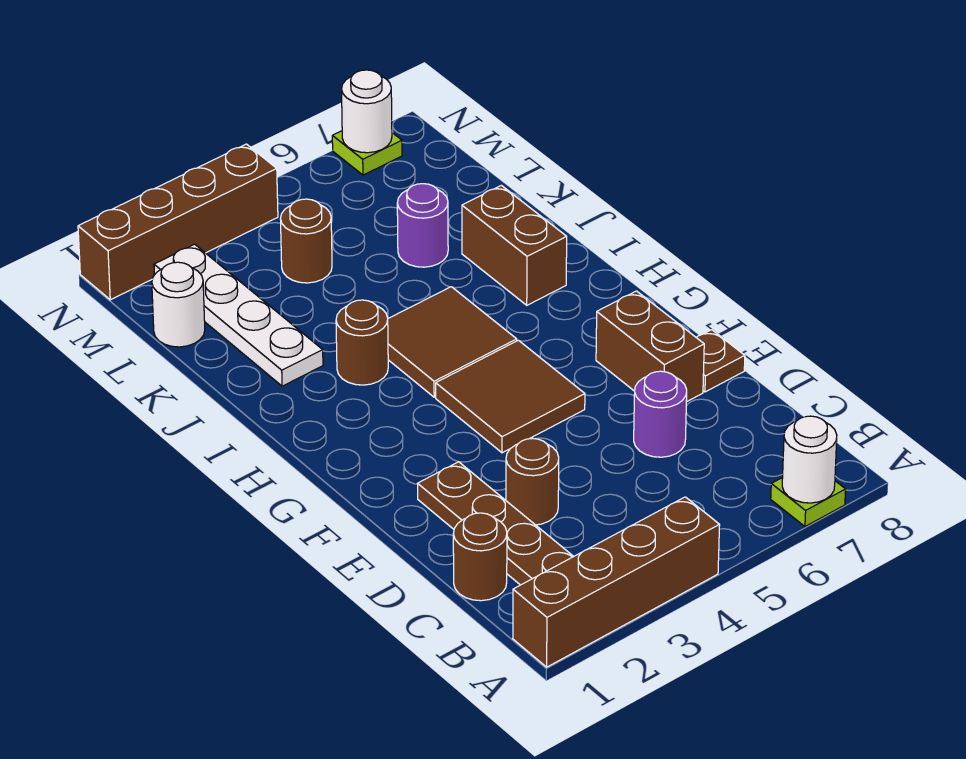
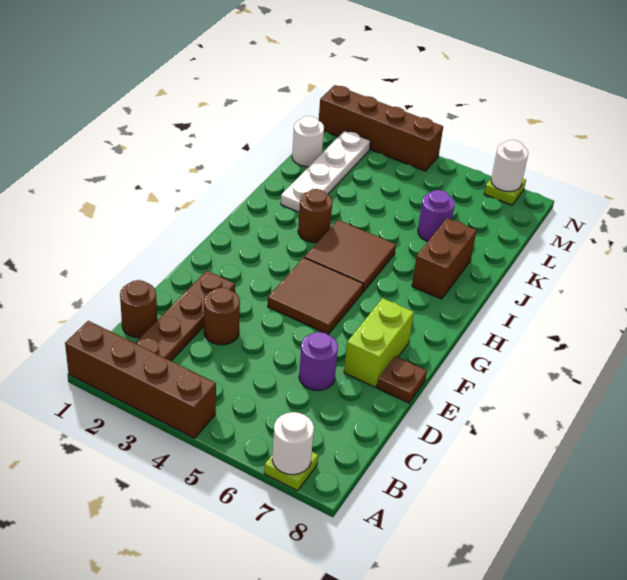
brown 1x2 brick [596,291,704,402] -> lime 1x2 brick [344,298,414,387]
brown 1x1 round brick [281,199,332,283] -> none

